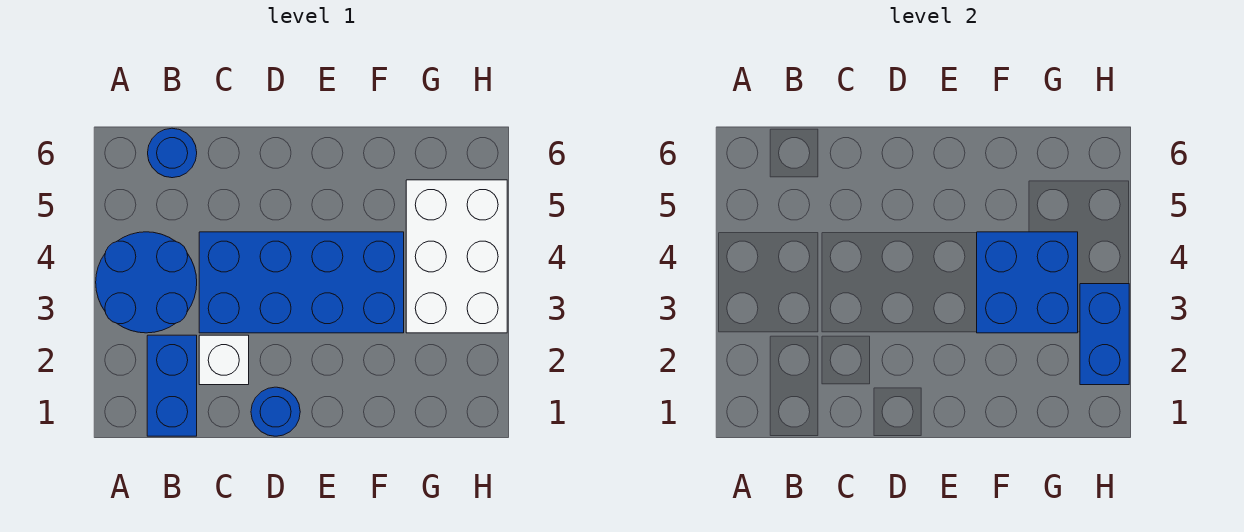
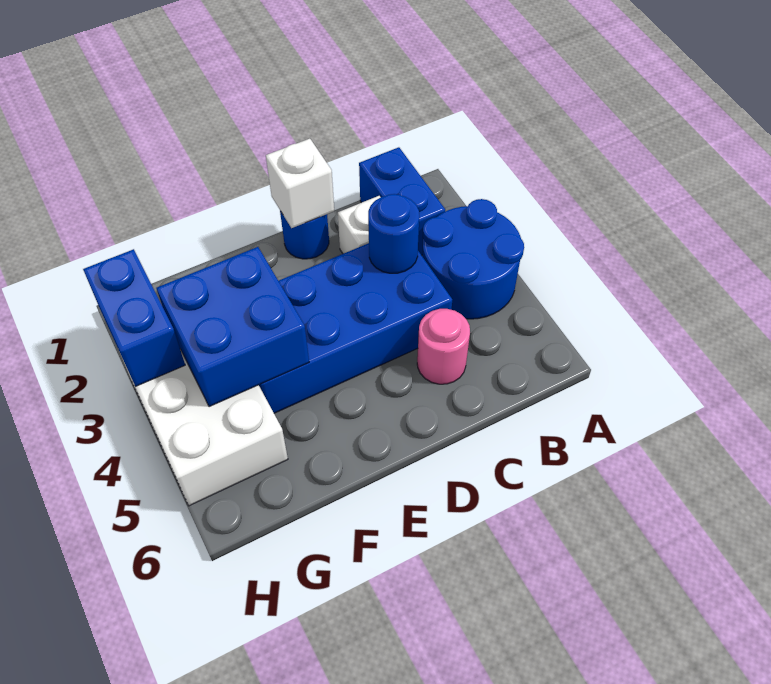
blue 1x1 round brick [148,128,197,178] -> blue 1x1 round brick moved to [368,194,419,273]
none -> pink 1x1 round brick [417,309,470,384]
none -> white 1x1 brick [266,139,334,228]

